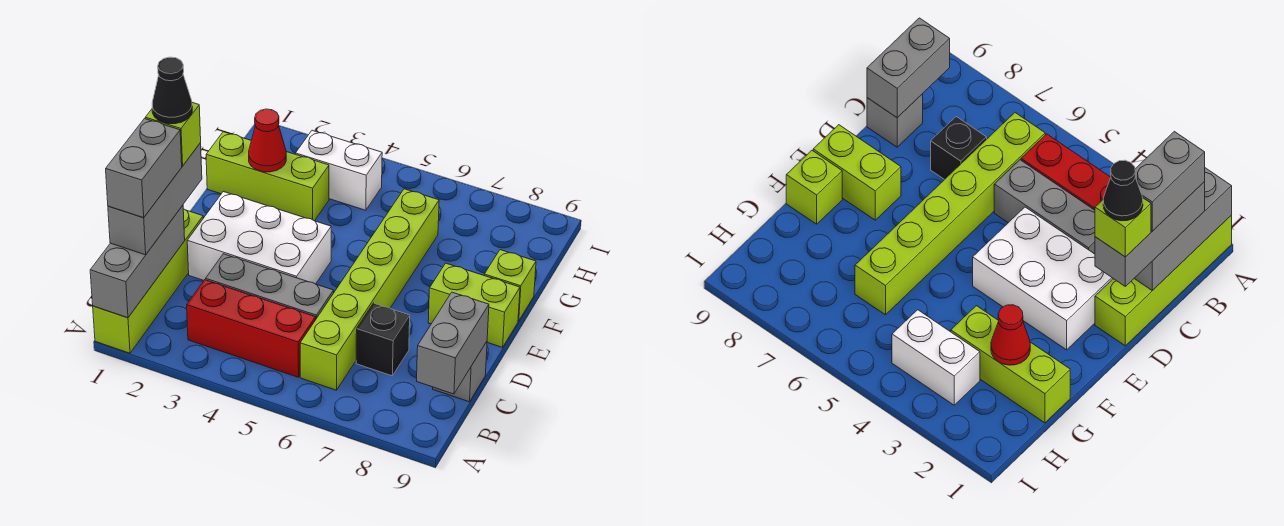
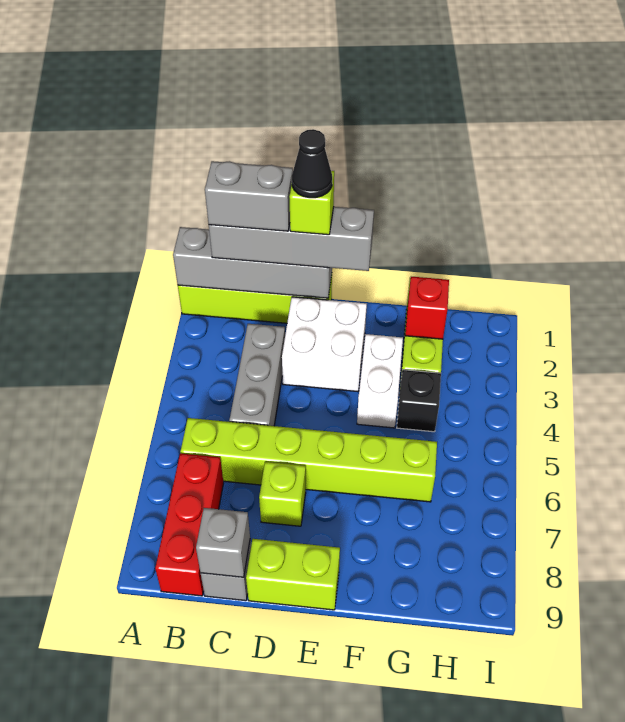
grey 1x3 brick [90,205,185,318] -> grey 1x4 brick [173,227,332,298]
grey 1x3 brick [108,143,202,255] -> grey 1x4 brick [209,207,374,271]
red 1x3 brick [187,280,316,377] -> red 1x3 brick moved to [155,453,223,596]
grey 1x2 brick [417,292,489,394] -> grey 1x1 brick [196,508,250,577]
black 1x1 brick [356,303,410,376] -> black 1x1 brick moved to [397,370,441,432]
white 2x3 brick [187,192,331,284] -> white 2x2 brick [282,297,367,392]
lime 1x2 brick [428,263,520,347] -> lime 1x2 brick turned to [246,539,340,610]
lime 1x1 brick [484,250,536,321] -> lime 1x1 brick moved to [259,462,306,526]
red 1x1 cone [249,109,286,172] -> red 1x1 brick [405,277,449,339]
white 1x2 brick [296,130,382,210] -> white 1x2 brick moved to [357,334,403,428]

